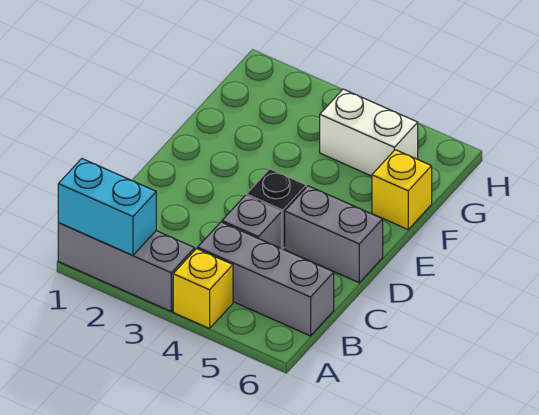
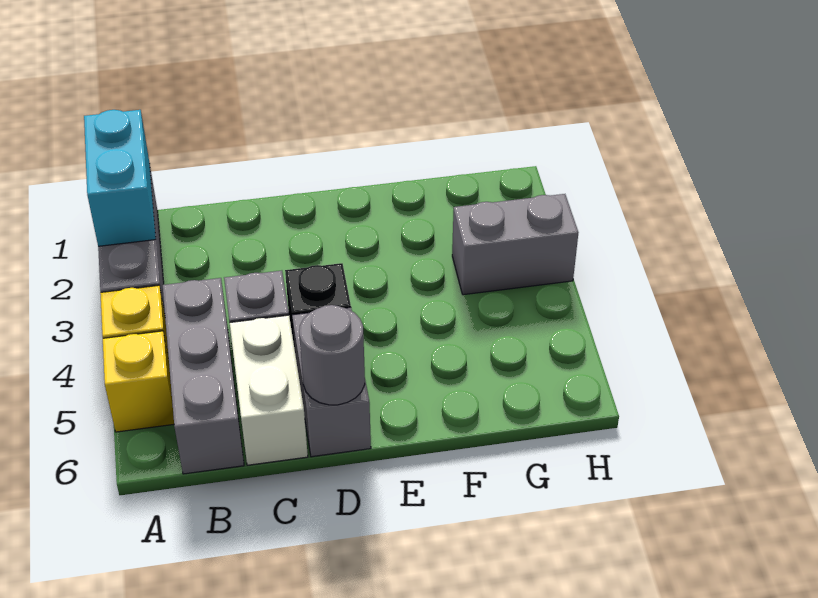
none -> grey 1x1 round brick [299,305,365,405]
yellow 1x1 brick [372,150,432,229] -> yellow 1x1 brick moved to [103,331,174,432]
none -> grey 1x2 brick [452,194,579,295]
white 1x2 brick [320,89,418,176] -> white 1x2 brick moved to [230,315,308,465]

